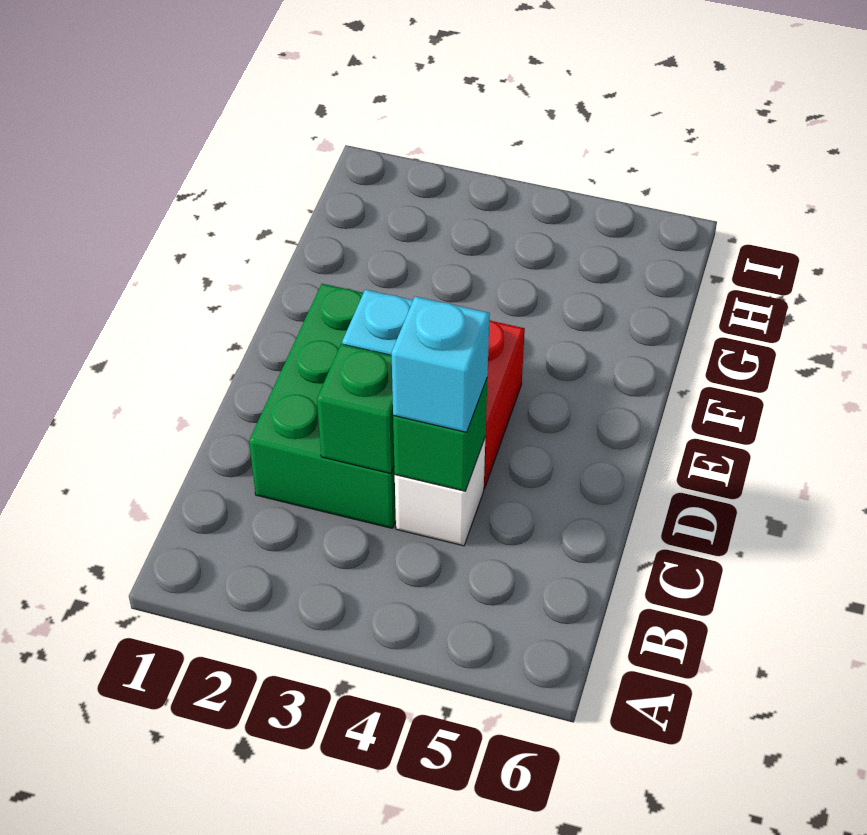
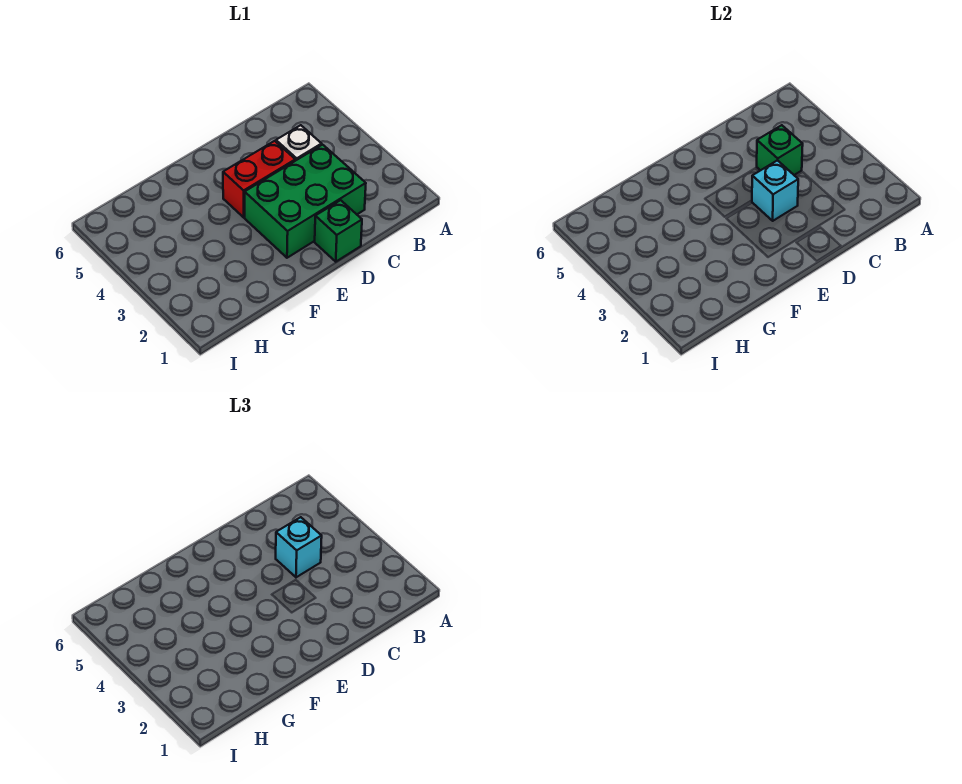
green 1x1 brick [317,344,394,474] -> green 1x1 brick moved to [315,200,362,262]

